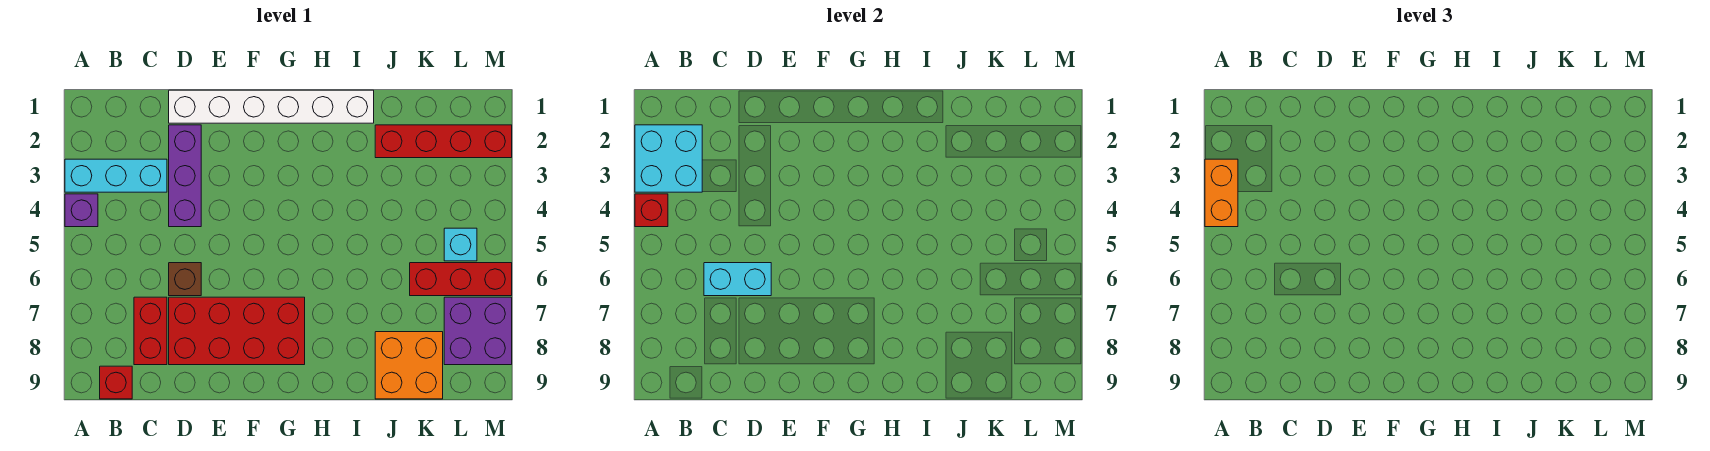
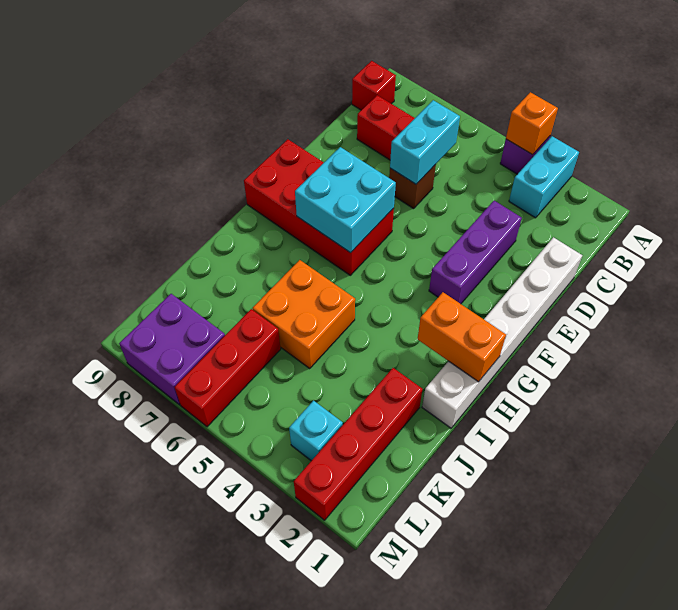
cyan 2x2 brick [635,125,702,192] -> cyan 2x2 brick moved to [295,147,396,253]
cyan 1x3 brick [65,159,167,192] -> cyan 1x2 brick [509,136,579,218]
orange 1x2 brick [1205,159,1238,227] -> orange 1x2 brick moved to [418,292,506,382]
red 1x1 brick [635,194,668,227] -> orange 1x1 brick [506,92,558,155]
purple 1x3 brick [169,125,201,227] -> purple 1x3 brick turned to [429,201,522,304]
red 2x4 brick [169,297,305,365] -> red 2x4 brick turned to [244,139,394,275]
orange 2x2 brick [375,332,443,399] -> orange 2x2 brick moved to [253,260,355,368]
cyan 1x1 brick [444,228,477,261] -> cyan 1x1 brick moved to [289,400,343,461]

